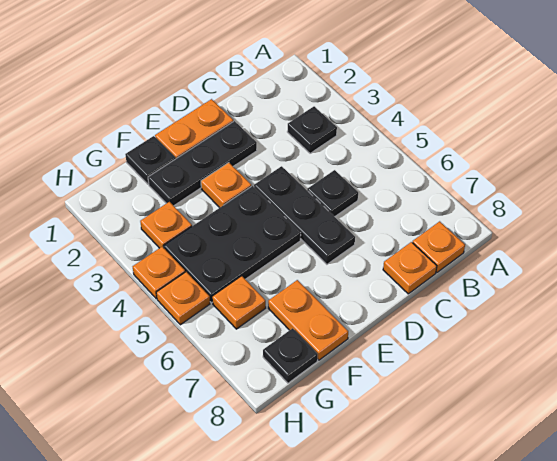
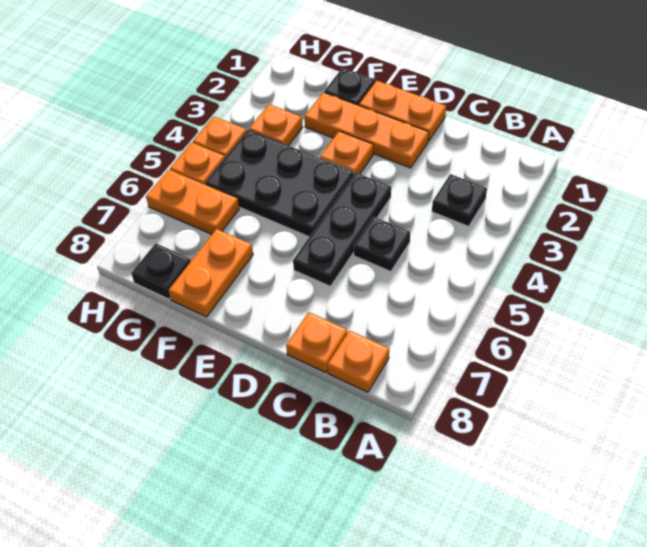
black 1x3 plate [148,121,257,206] -> orange 1x3 plate [304,92,429,168]
orange 1x1 plate [212,276,266,329] -> orange 1x2 plate [146,170,239,234]

